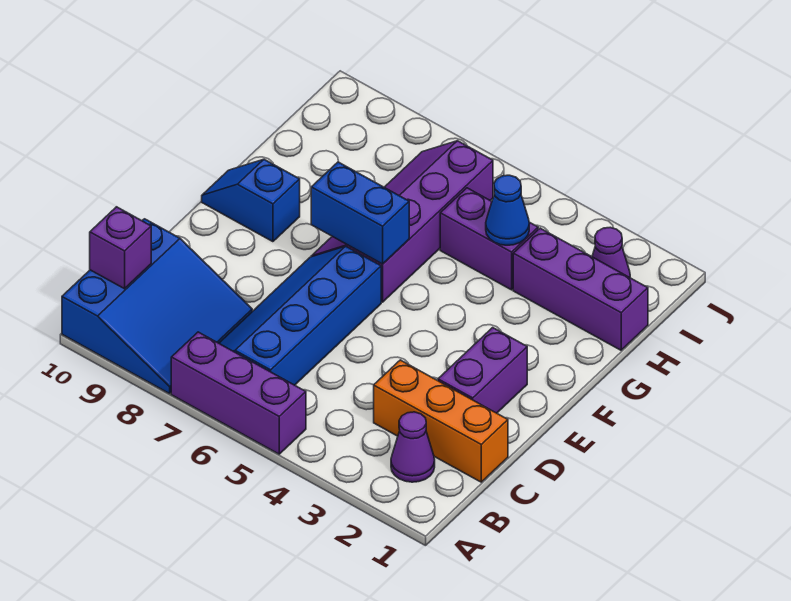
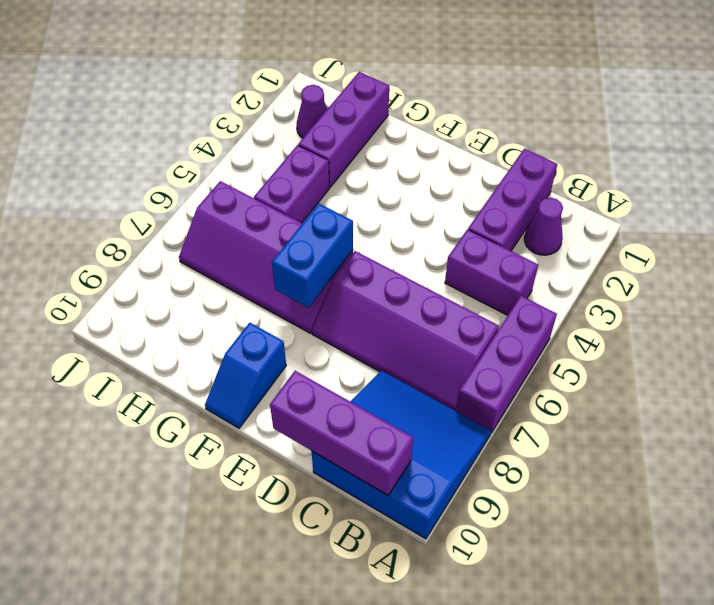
blue 2x4 slope [219,246,381,385] -> purple 2x4 slope [312,251,499,410]
purple 1x1 brick [90,207,151,289] -> purple 1x3 brick [270,371,413,495]
orange 1x3 brick [374,360,508,482] -> purple 1x3 brick [468,149,557,251]
purple 1x2 brick [438,328,527,413] -> purple 1x2 brick moved to [445,229,538,315]
blue 1x1 cone [486,175,529,245] -> none

